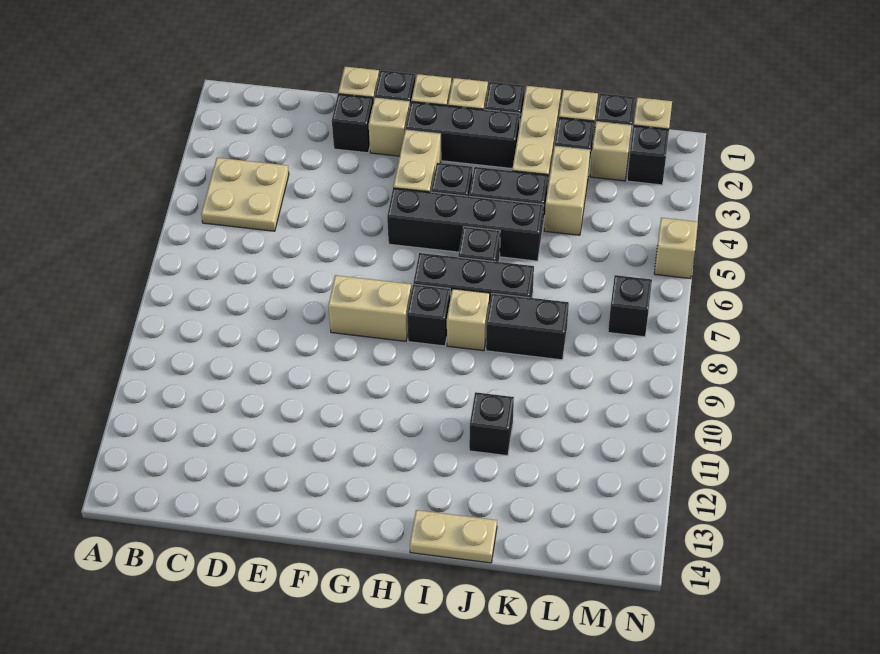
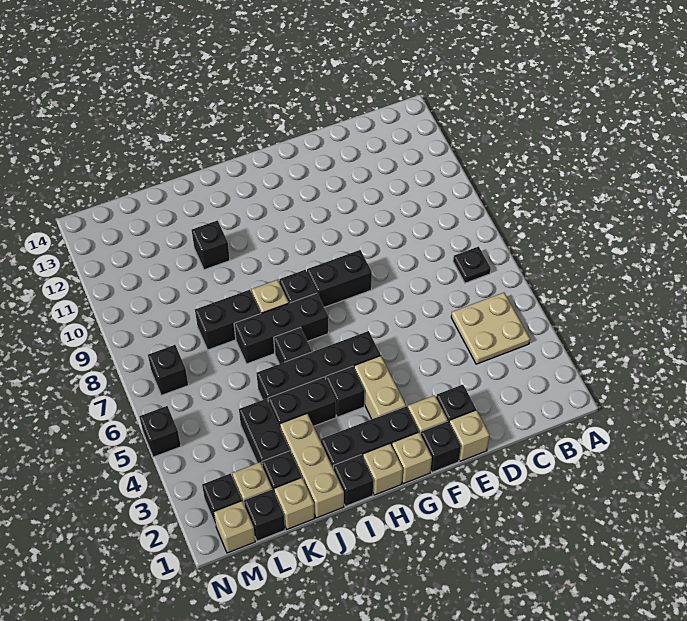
none -> black 1x1 plate [453,246,491,283]
tan 1x2 brick [328,275,411,341] -> black 1x2 brick [307,250,372,307]
tan 1x2 plate [410,510,497,563] -> none
tan 1x2 brick [544,146,590,235] -> black 1x2 brick [239,399,290,464]
tan 1x1 brick [654,218,698,279] -> black 1x1 brick [139,406,181,457]

